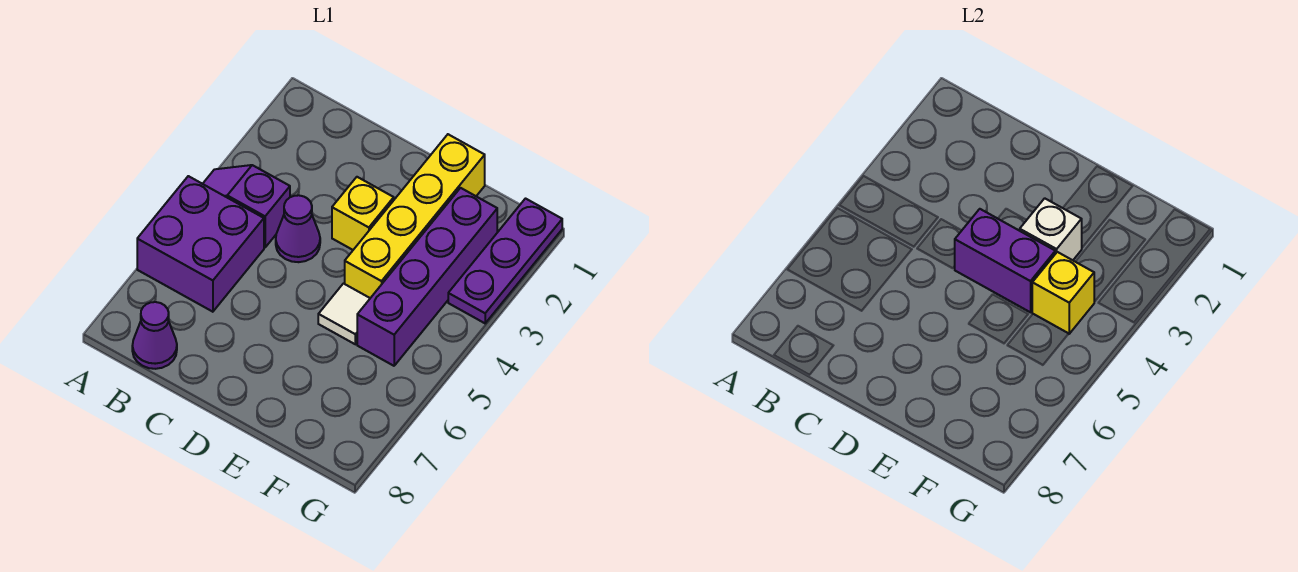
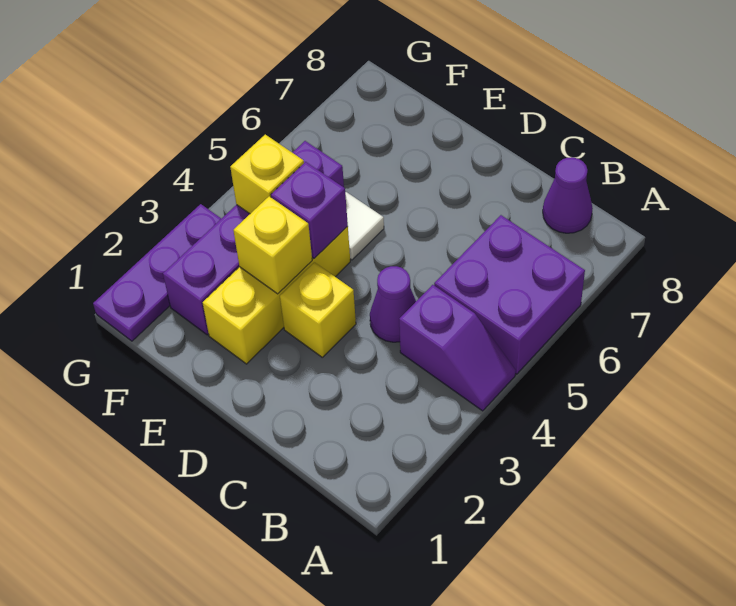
purple 1x2 brick [955,209,1055,312] -> purple 1x1 brick [271,162,348,258]
yellow 1x4 brick [345,134,485,298] -> yellow 1x3 brick [203,227,350,364]
white 1x1 brick [1020,198,1082,260] -> yellow 1x1 brick [233,196,312,294]

